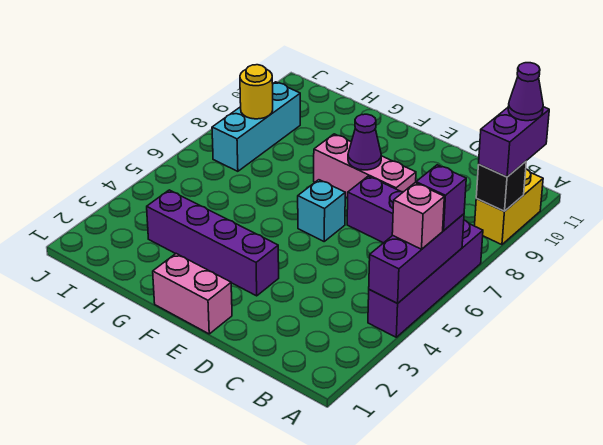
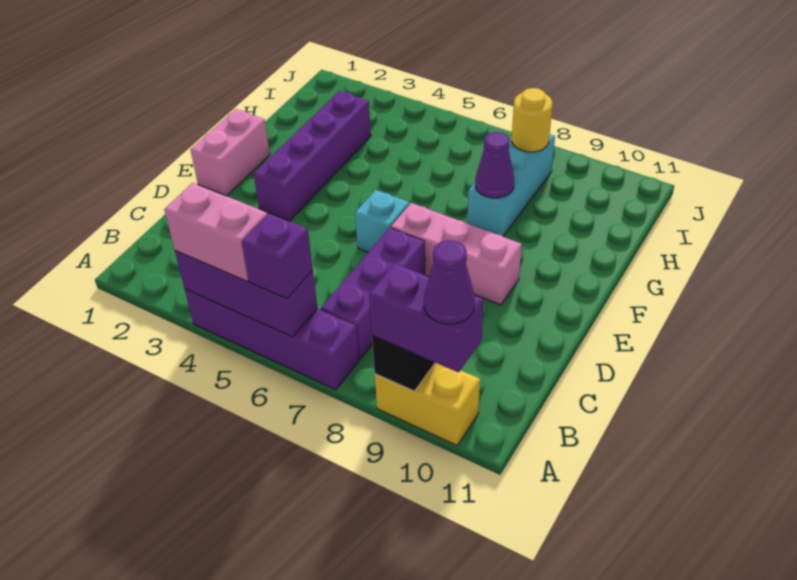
pink 1x1 brick [392,183,444,249] -> pink 1x2 brick [164,183,268,282]
pink 1x3 brick [314,134,416,198] -> pink 1x3 brick turned to [391,203,522,305]
purple 1x1 cone [348,114,381,170] -> purple 1x1 cone moved to [475,132,514,198]
cyan 1x3 brick [212,82,300,171] -> cyan 1x3 brick turned to [467,134,555,236]

